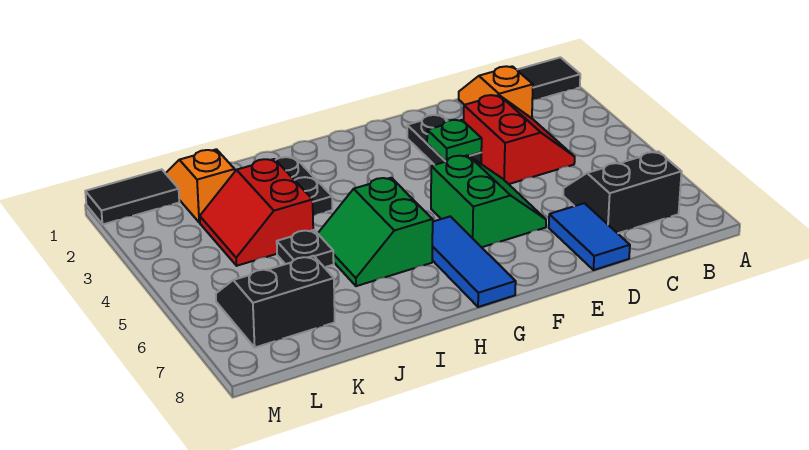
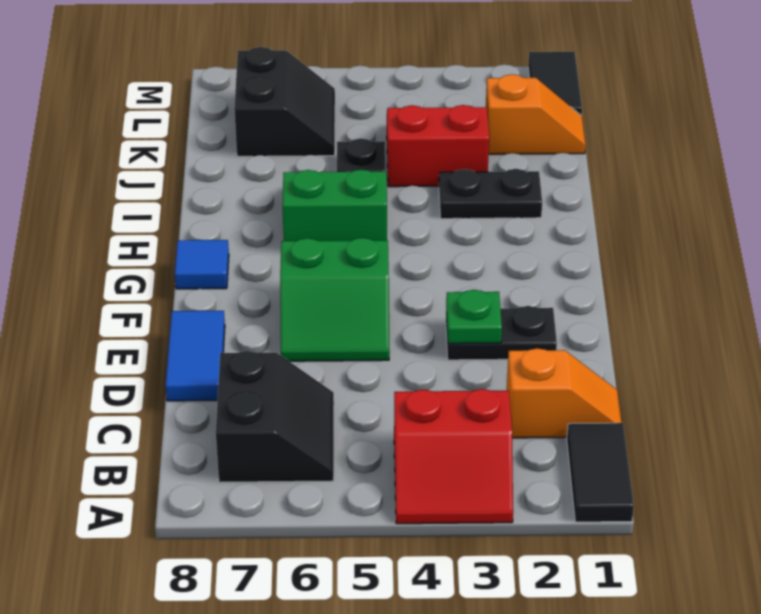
red 2x2 slope [464,95,575,184] -> red 2x2 slope moved to [394,389,513,524]
blue 1x2 tile [549,203,630,270] -> blue 1x2 tile turned to [166,311,225,401]
blue 1x3 tile [432,216,516,307] -> blue 1x1 tile [175,240,229,289]

